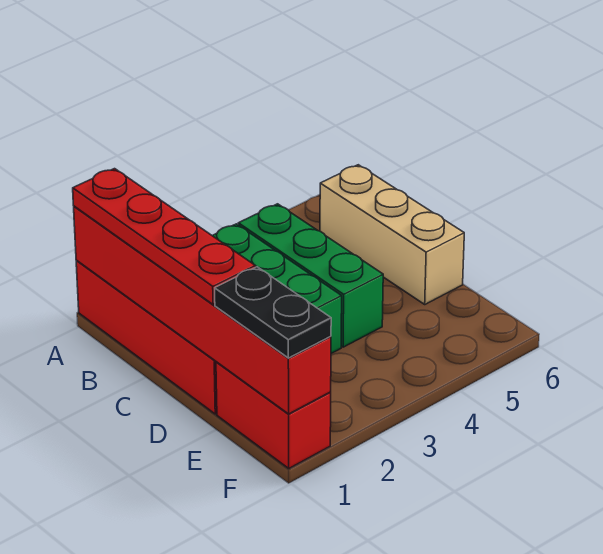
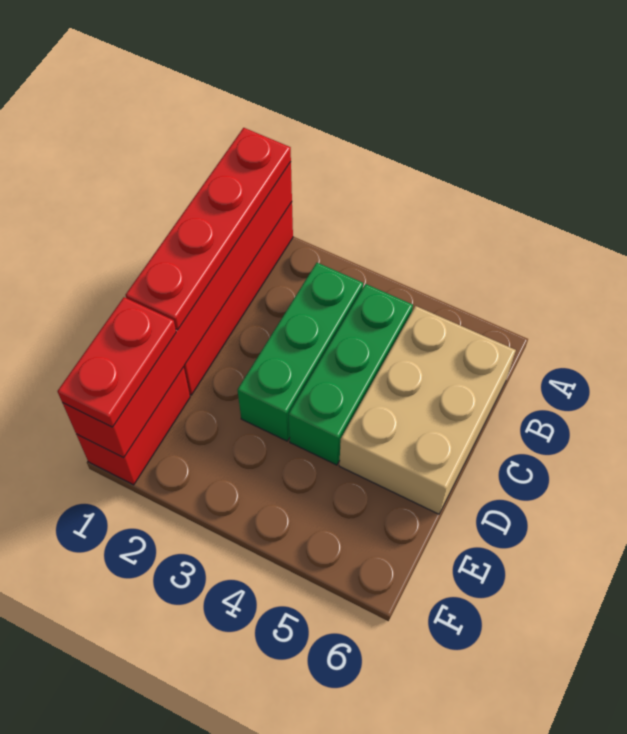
tan 1x3 brick [320,165,464,304] -> tan 2x3 brick [339,306,516,514]
black 1x2 plate [215,267,331,358] -> red 1x2 plate [58,297,176,427]

